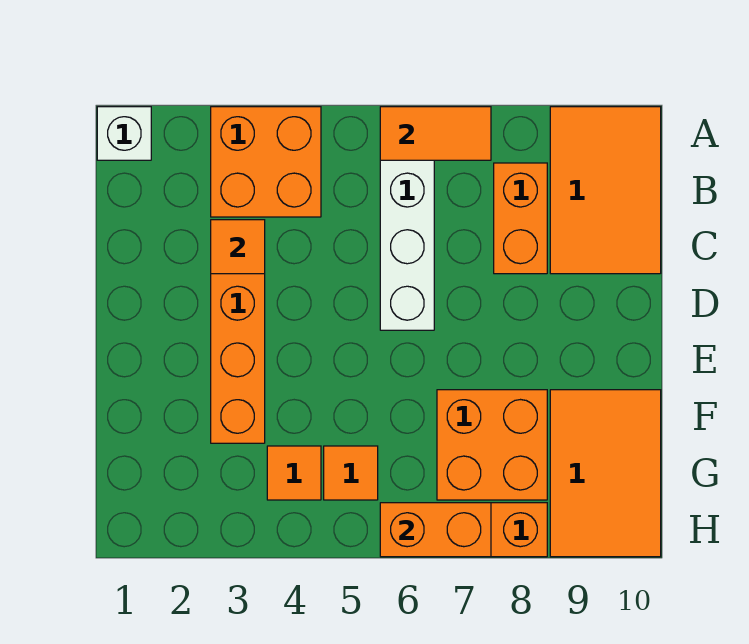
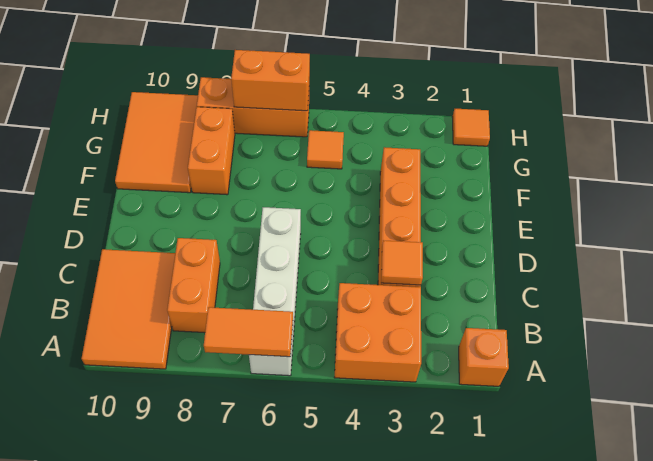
white 1x1 brick [97,107,151,160] -> orange 1x1 brick [459,328,509,386]
orange 2x2 brick [437,390,547,500] -> orange 1x2 brick [188,107,235,195]
orange 1x1 tile [267,446,321,500] -> orange 1x1 tile moved to [452,109,490,146]

